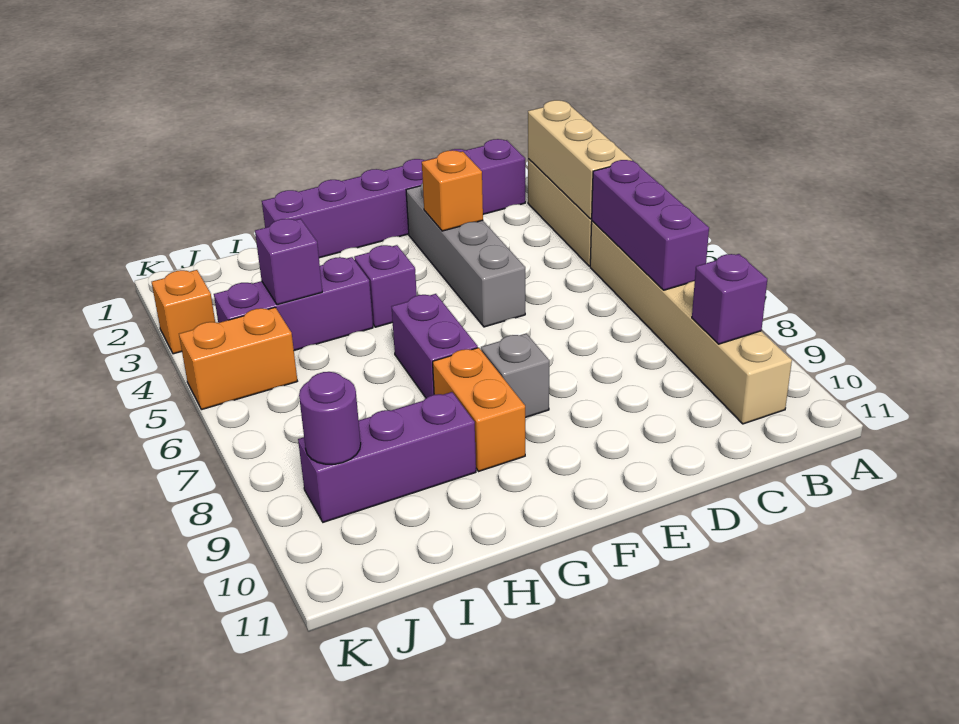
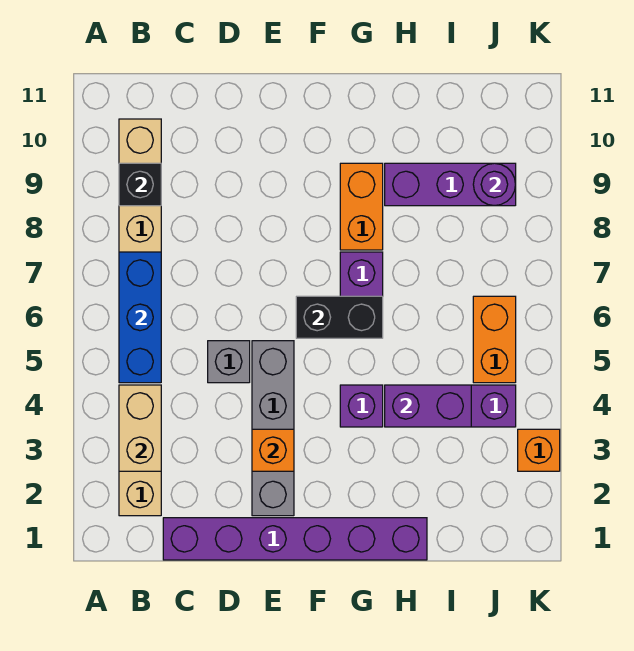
tan 1x3 brick [528,100,632,219] -> tan 1x2 brick [119,385,161,471]
purple 1x3 brick [592,160,709,290] -> blue 1x3 brick [119,252,161,383]
purple 1x1 brick [692,254,767,344] -> black 1x1 brick [119,163,161,206]
none -> black 1x2 brick [296,296,383,338]
grey 1x1 brick [481,334,549,418] -> grey 1x1 brick moved to [208,341,250,383]
purple 1x1 brick [255,219,322,305] -> purple 1x2 brick [385,385,471,427]
orange 1x2 brick [179,307,297,410] -> orange 1x2 brick turned to [473,296,516,383]

